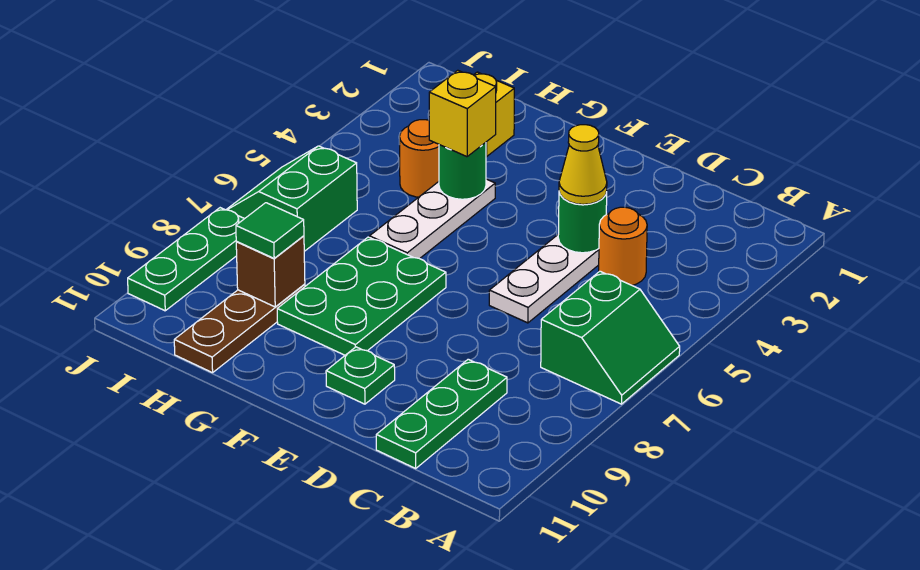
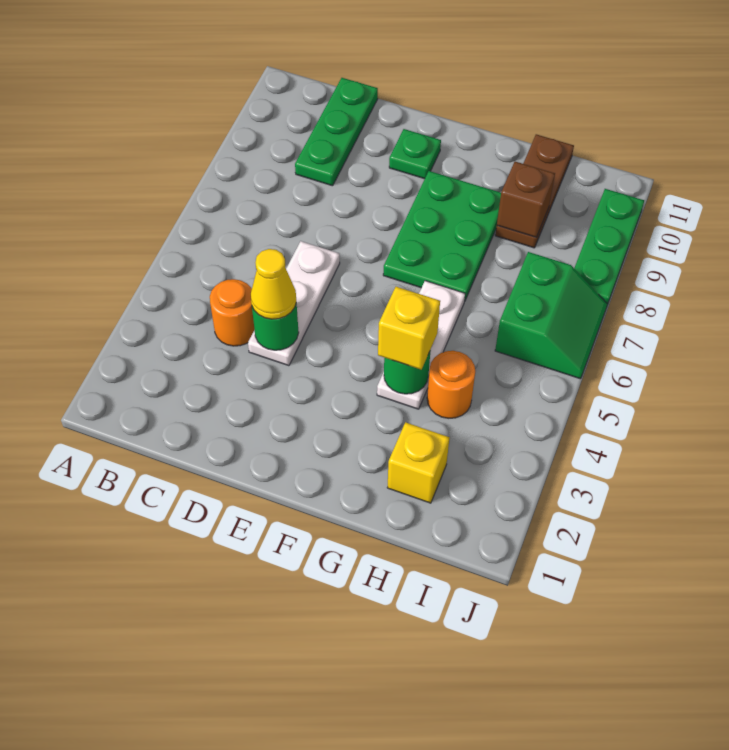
green 2x2 slope [541,271,680,404] -> none
green 1x1 tile [236,203,304,258] -> none

